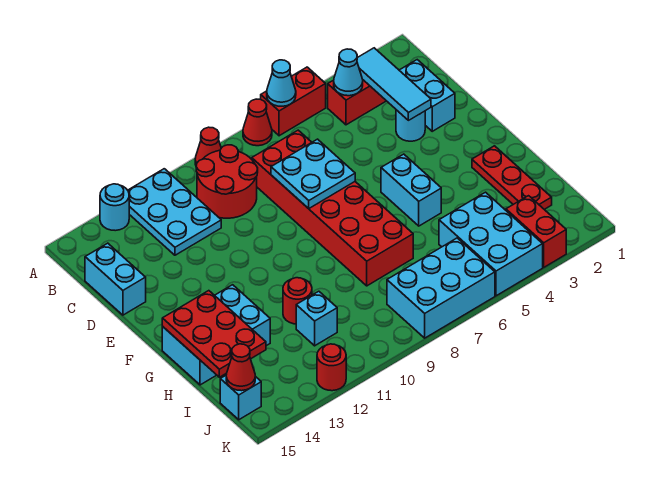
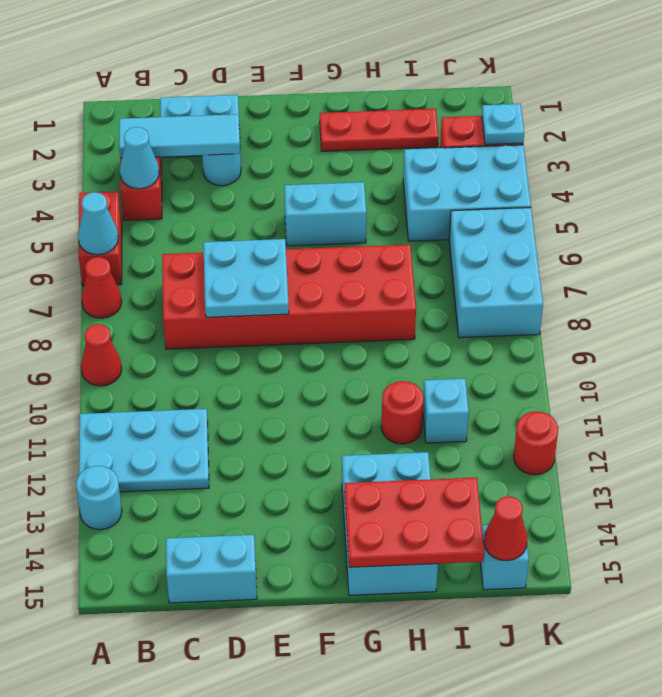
red 2x2 round brick [196,145,258,218] -> none
none -> cyan 1x1 plate [482,104,524,145]

